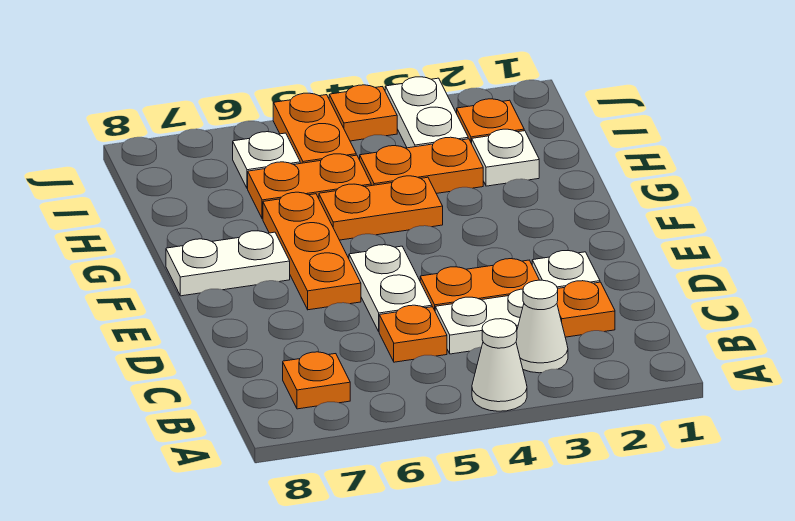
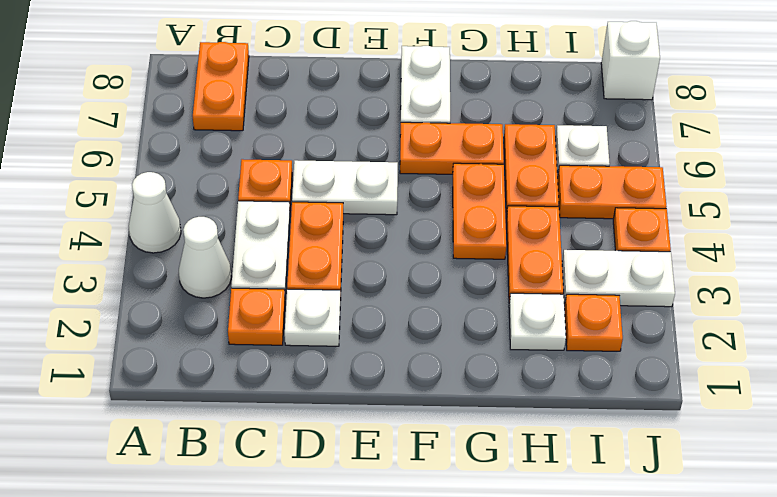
orange 1x1 plate [283,352,350,409] -> orange 1x2 plate [193,42,249,131]
orange 1x3 plate [263,192,361,310] -> orange 1x2 plate [400,122,504,174]
none -> white 1x1 brick [601,21,660,100]

